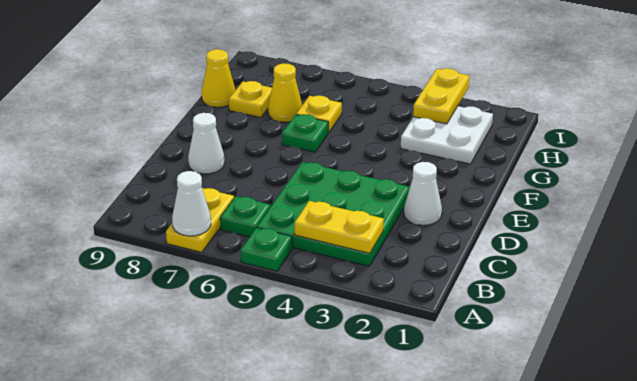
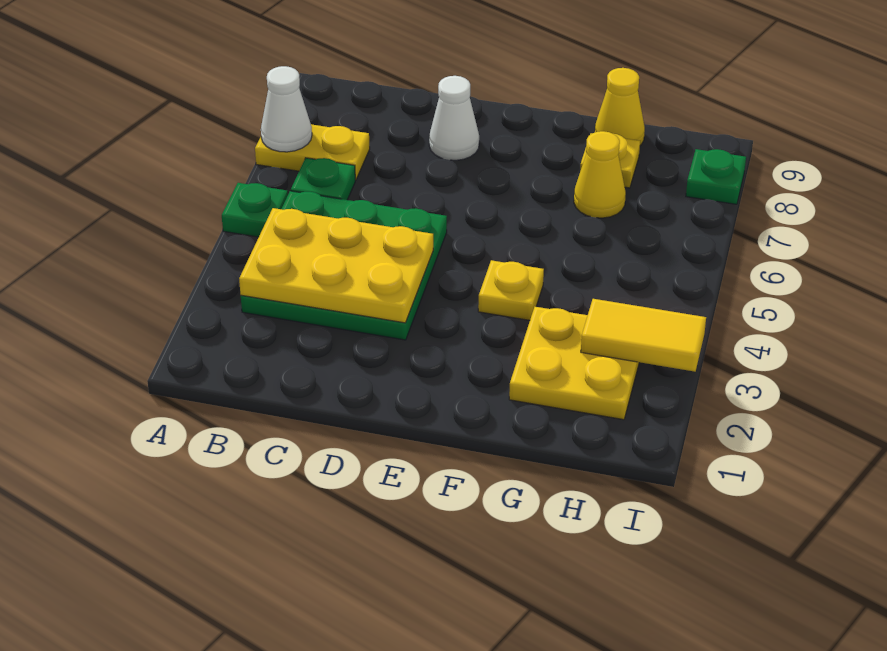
yellow 1x2 plate [295,201,384,253] -> yellow 2x3 plate [239,208,433,323]
white 1x1 cone [404,162,442,225] -> none
green 1x1 plate [282,115,328,152] -> green 1x1 plate moved to [686,149,746,204]
white 2x2 plate [401,106,493,164] -> yellow 2x2 plate [509,307,639,420]
yellow 1x1 plate [296,96,342,133] -> yellow 1x1 plate moved to [478,260,544,320]
yellow 1x2 plate [413,68,469,124] -> yellow 1x2 tile [581,299,706,372]

